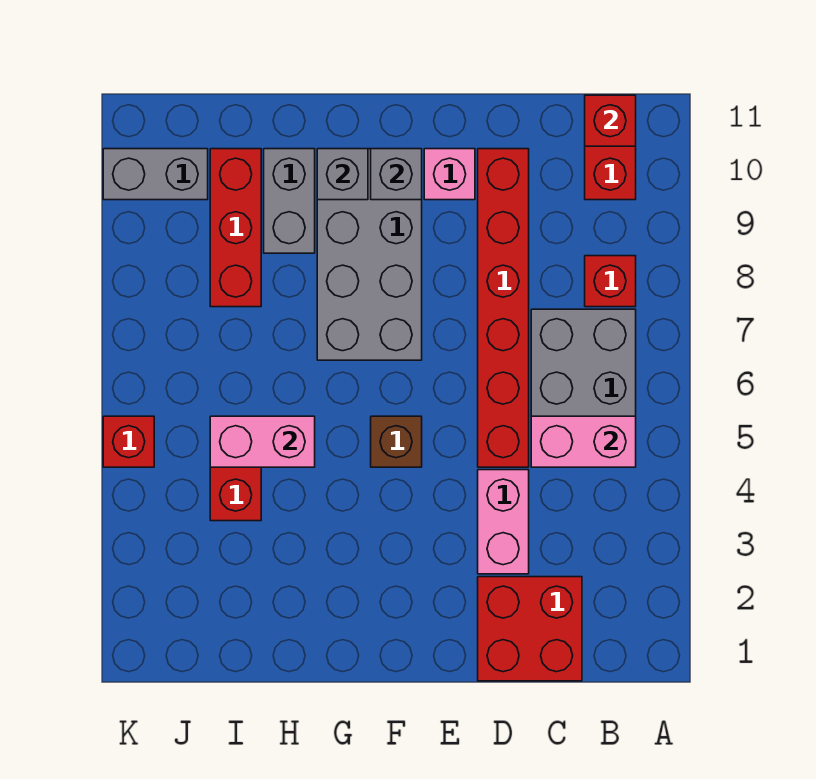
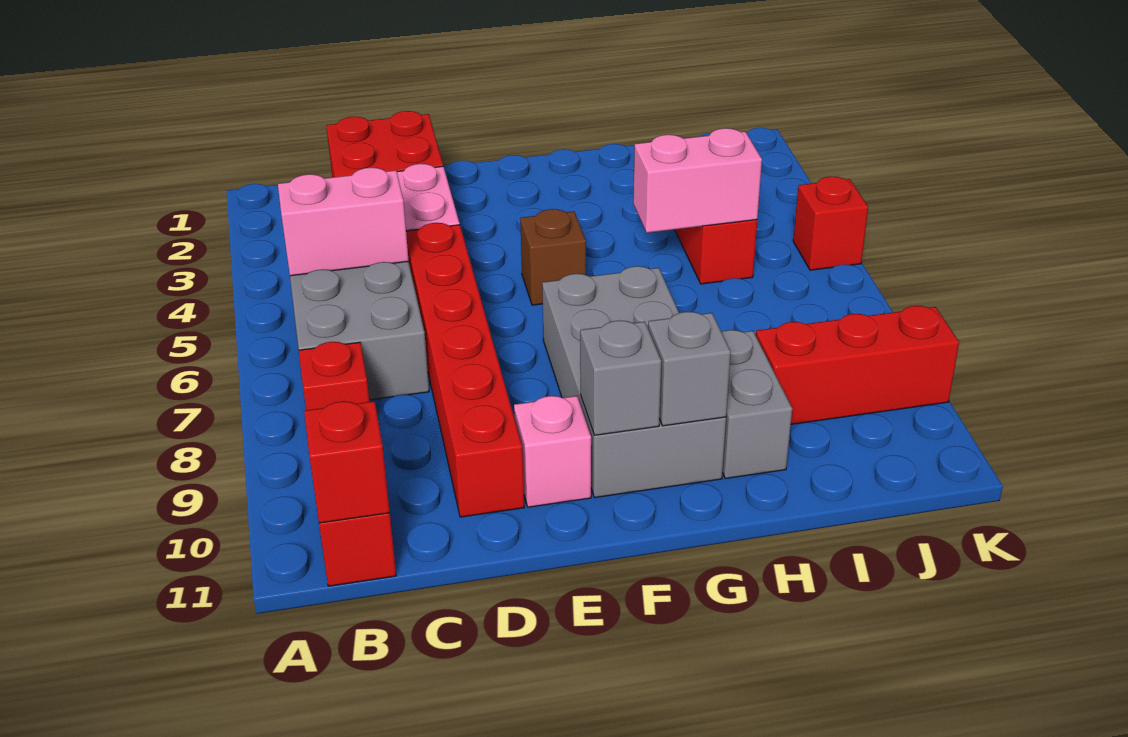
red 1x3 brick [210,149,261,307] -> red 1x3 brick turned to [756,306,959,424]
grey 1x2 brick [103,149,208,200] -> none

